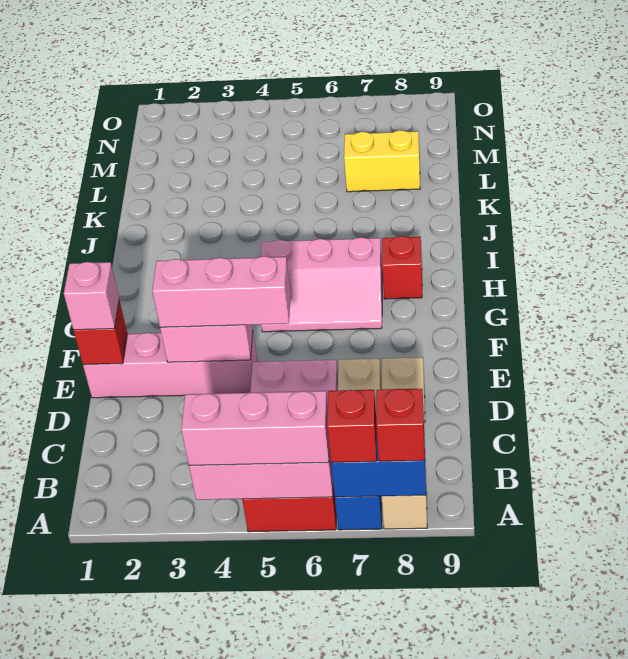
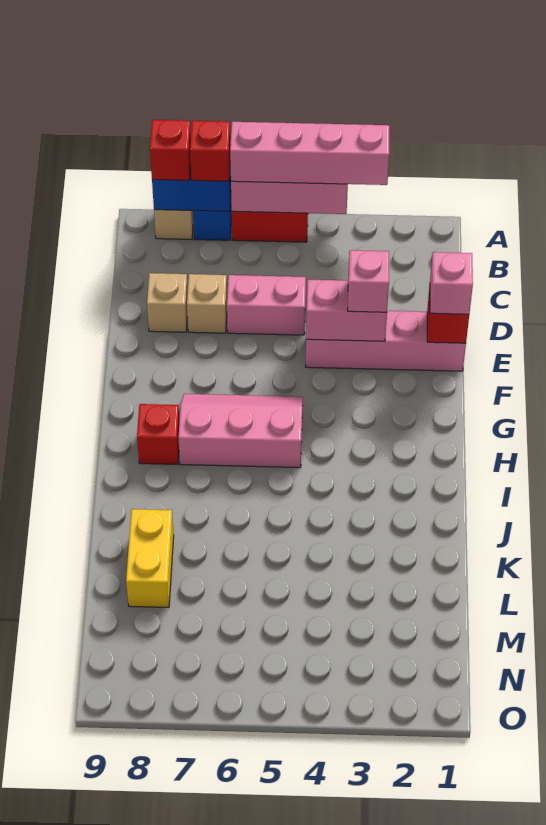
pink 1x3 brick [181,391,329,465] -> pink 1x4 brick [230,122,389,185]
pink 1x3 brick [152,256,291,327] -> pink 1x1 brick [348,250,389,312]
yellow 1x2 brick [344,130,420,192] -> yellow 1x2 brick turned to [126,509,174,607]

